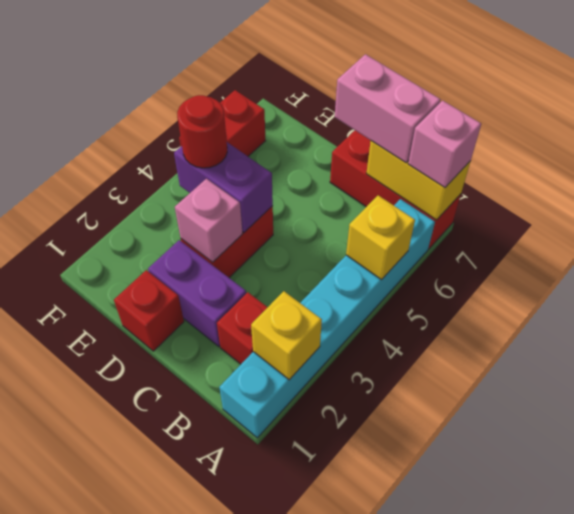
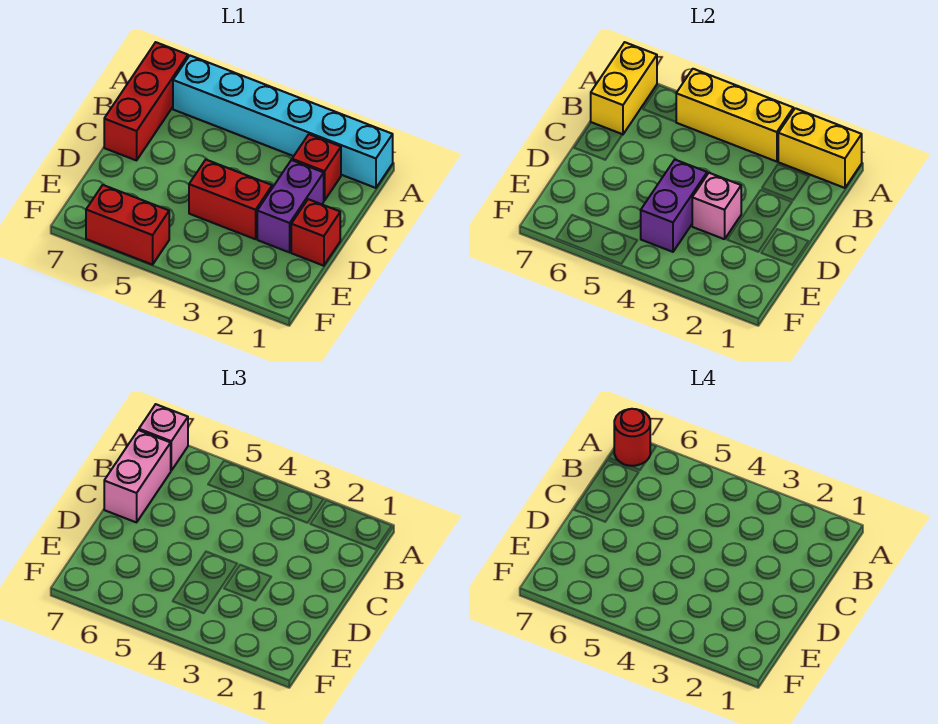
yellow 1x1 brick [251,291,322,380] -> yellow 1x2 brick [778,108,862,188]
yellow 1x1 brick [346,195,415,280] -> yellow 1x3 brick [676,69,793,162]
red 1x1 round brick [177,95,227,168] -> red 1x1 round brick moved to [614,409,651,466]

